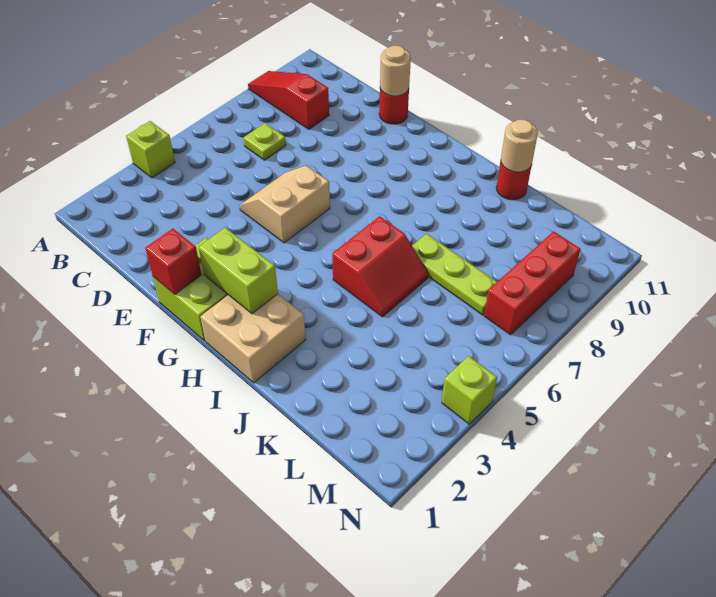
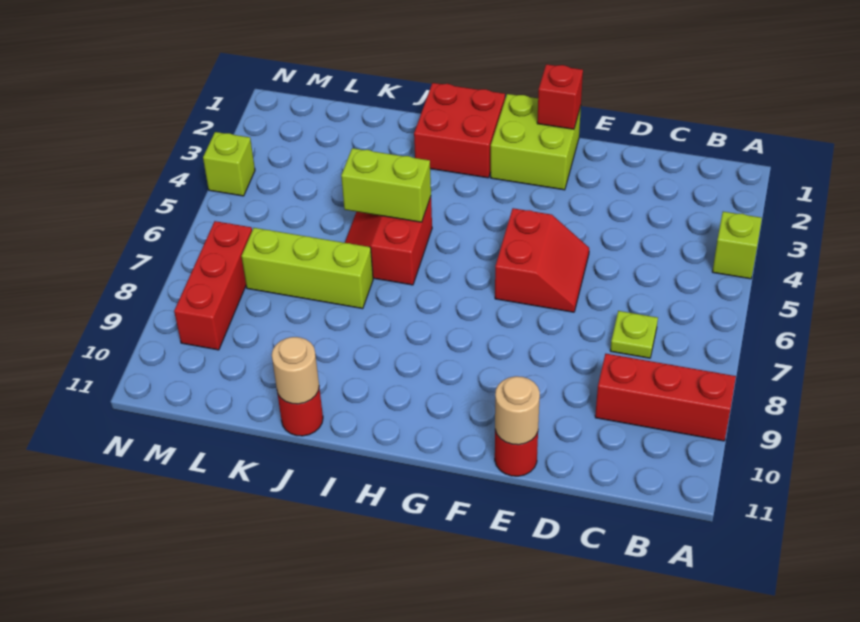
red 1x3 slope [248,71,329,129] -> red 1x3 brick [595,354,736,441]
tan 2x2 slope [240,165,330,243] -> red 2x2 slope [495,208,589,312]
lime 1x2 brick [199,227,278,314] -> lime 1x2 brick moved to [341,148,431,222]
tan 2x2 brick [200,294,306,383] -> red 2x2 brick [414,83,505,178]
lime 1x3 plate [412,234,497,315] -> lime 1x3 brick [242,228,373,309]

